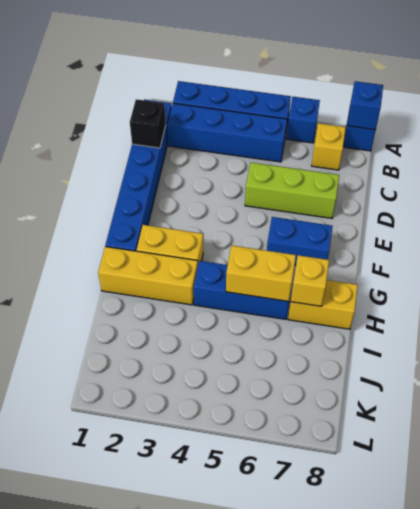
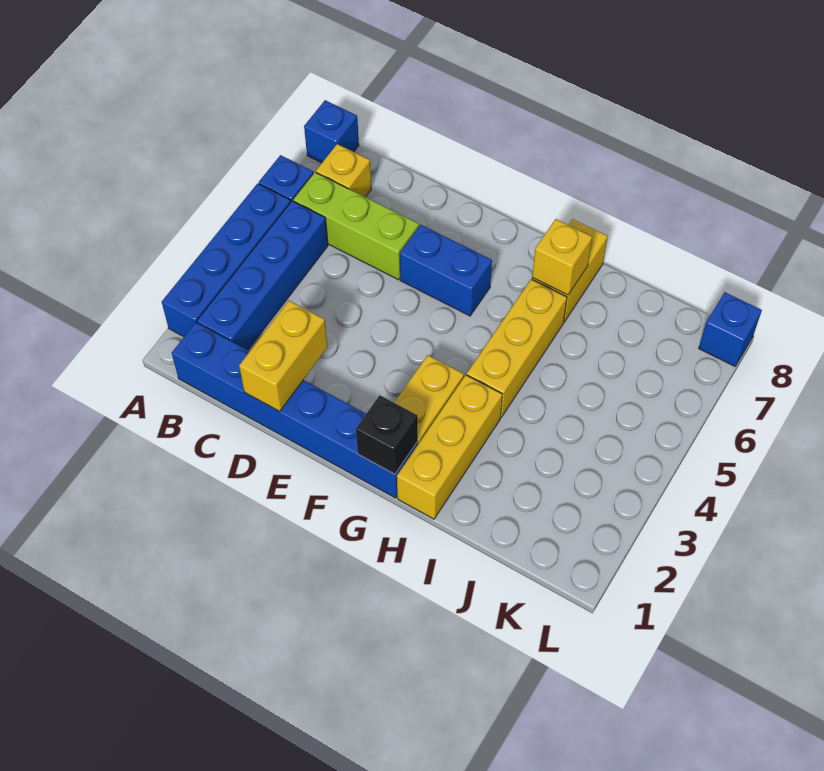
blue 1x1 brick [348,81,383,130] -> blue 1x1 brick moved to [699,292,762,366]
black 1x1 brick [130,99,166,148] -> black 1x1 brick moved to [356,395,418,474]
lime 1x3 brick [245,162,339,218] -> lime 1x3 brick turned to [293,172,419,280]
blue 1x2 brick [267,217,333,265] -> blue 1x2 brick turned to [400,225,492,316]
blue 1x3 brick [194,261,292,319] -> yellow 1x3 brick [467,279,567,417]
yellow 1x2 brick [226,246,296,301] -> yellow 1x2 brick moved to [239,301,328,411]

